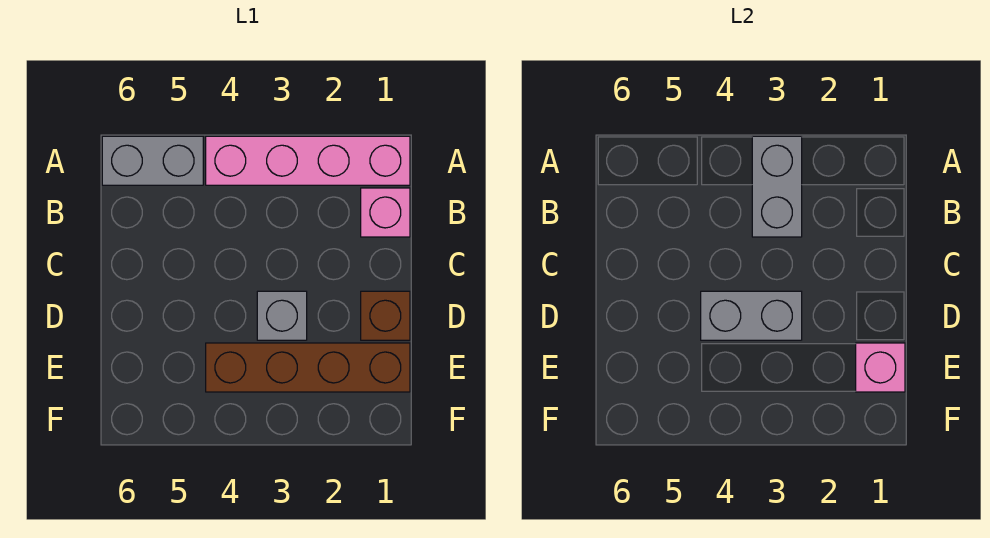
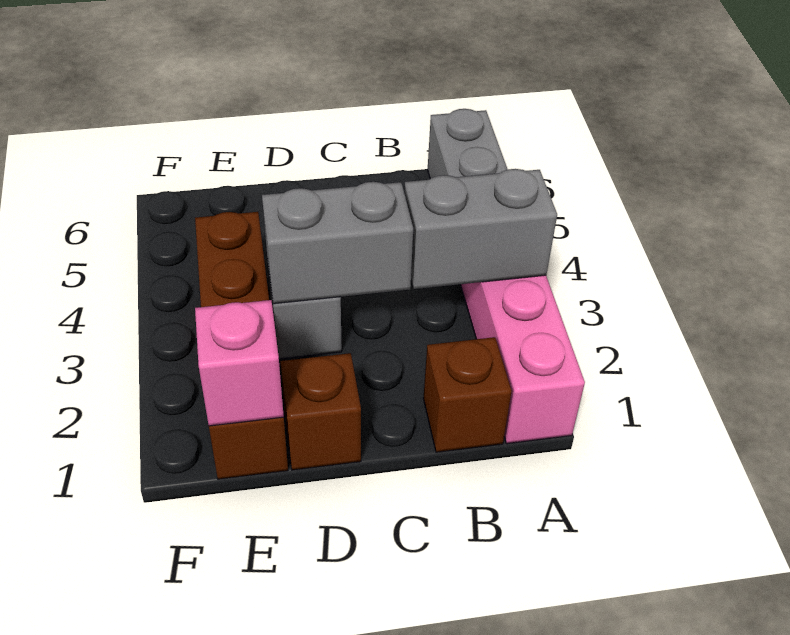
pink 1x1 brick [361,188,410,237] -> brown 1x1 brick [423,337,512,452]
grey 1x2 brick [701,291,802,340] -> grey 1x2 brick turned to [262,182,413,304]

